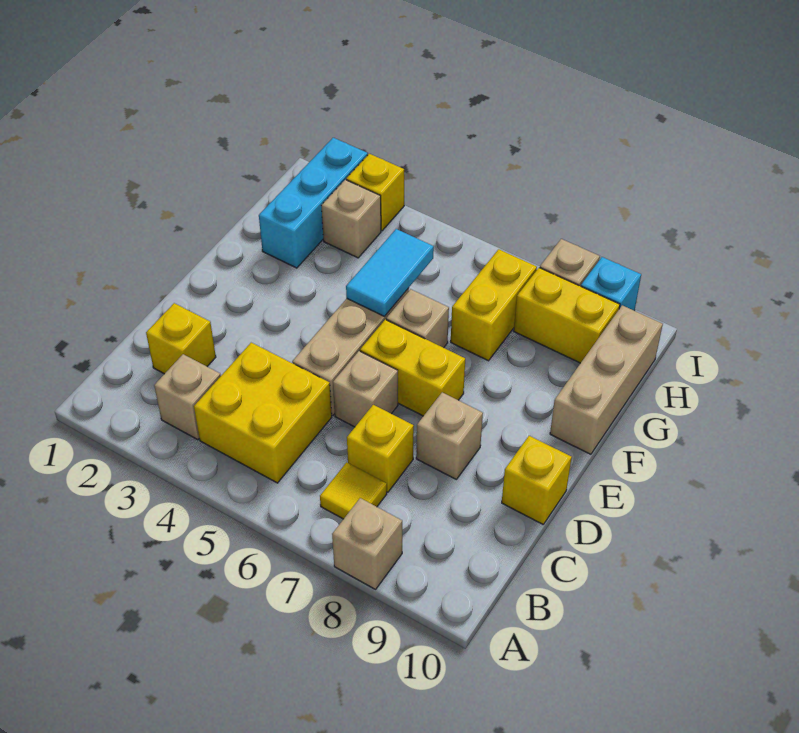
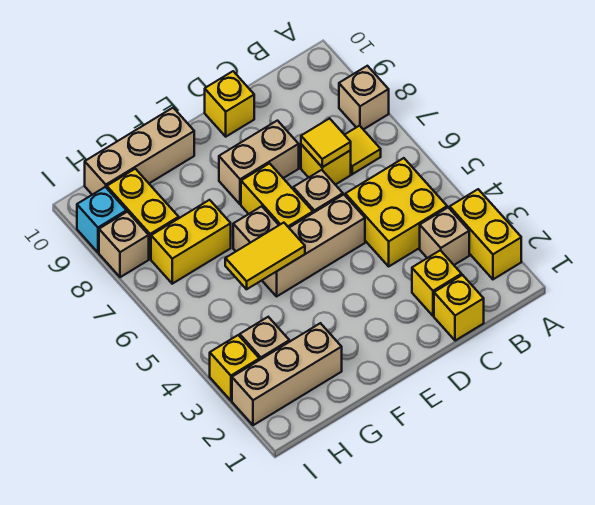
none -> yellow 1x2 brick [450,189,521,279]
none -> yellow 1x1 brick [434,275,484,341]
none -> yellow 1x1 tile [301,118,351,167]
tan 1x1 brick [416,392,483,479] -> tan 1x2 brick [219,121,299,204]
cyan 1x2 tile [346,229,434,317] -> yellow 1x2 tile [225,223,305,289]
cyan 1x3 brick [259,138,368,268] -> tan 1x3 brick [232,323,342,425]

